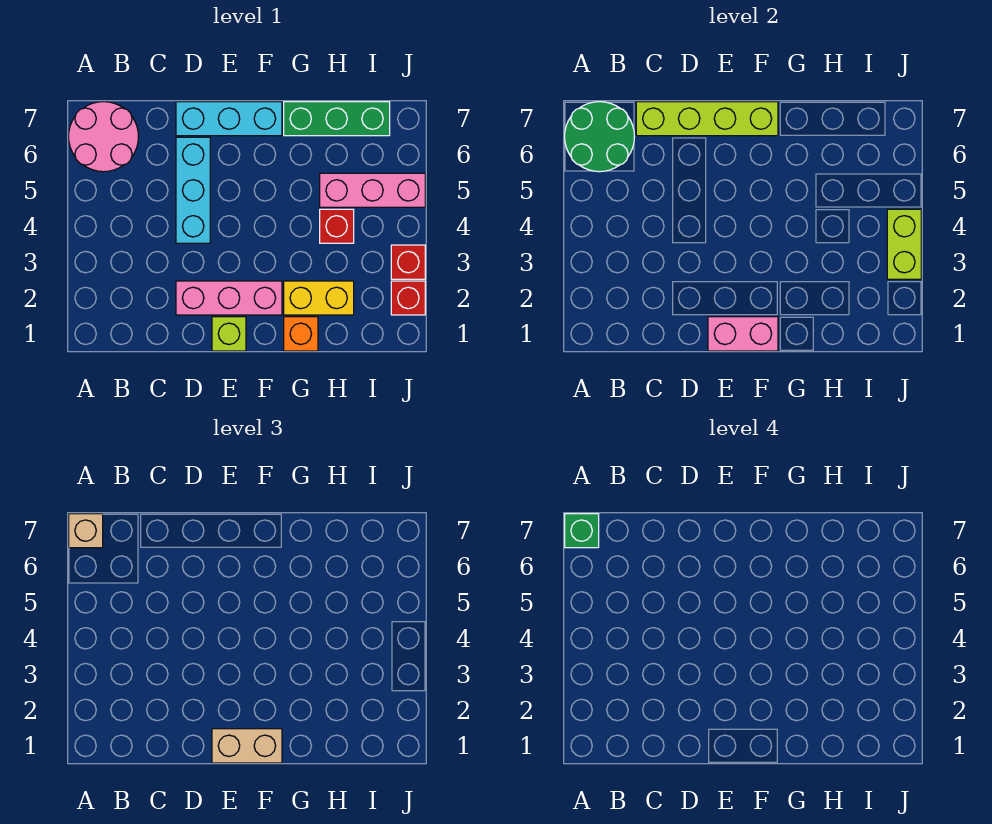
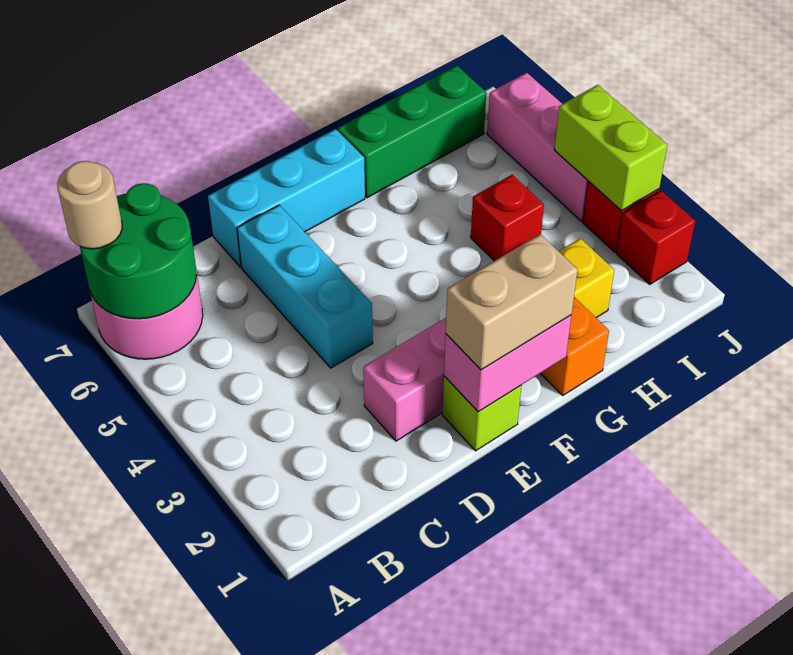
tan 1x1 brick [69,514,103,548] -> tan 1x1 round brick [57,161,122,249]
green 1x1 brick [565,514,599,548] -> none
lime 1x4 brick [636,102,778,136] -> none
pink 1x3 brick [320,173,425,207] -> pink 1x3 brick turned to [487,73,588,221]

